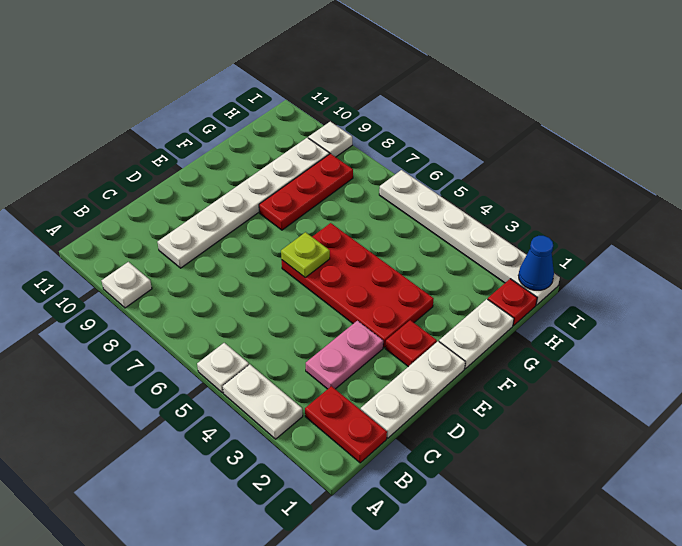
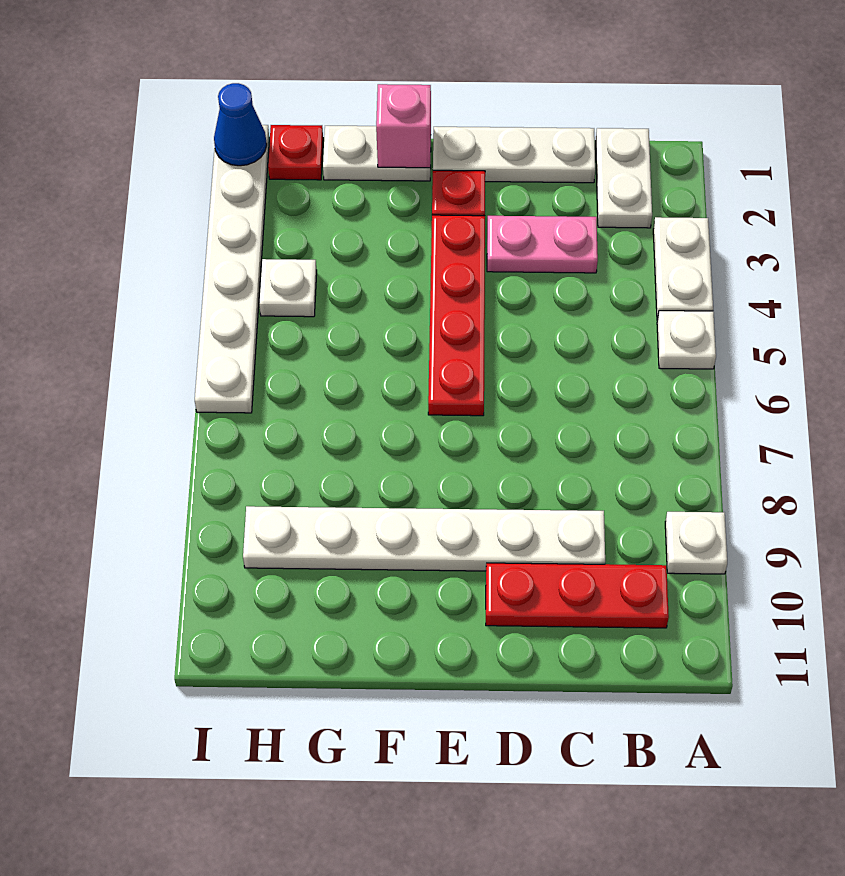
red 1x2 plate [305,386,387,463] -> white 1x2 plate [596,128,652,228]
red 2x4 plate [282,223,434,348] -> red 1x4 plate [428,215,485,416]
lime 1x1 plate [281,232,330,277] -> none
none -> pink 1x1 brick [376,84,431,168]
red 1x3 plate [259,154,353,230] -> red 1x3 plate moved to [486,563,669,628]
white 1x1 plate [308,122,352,157] -> white 1x1 plate moved to [259,259,317,317]

